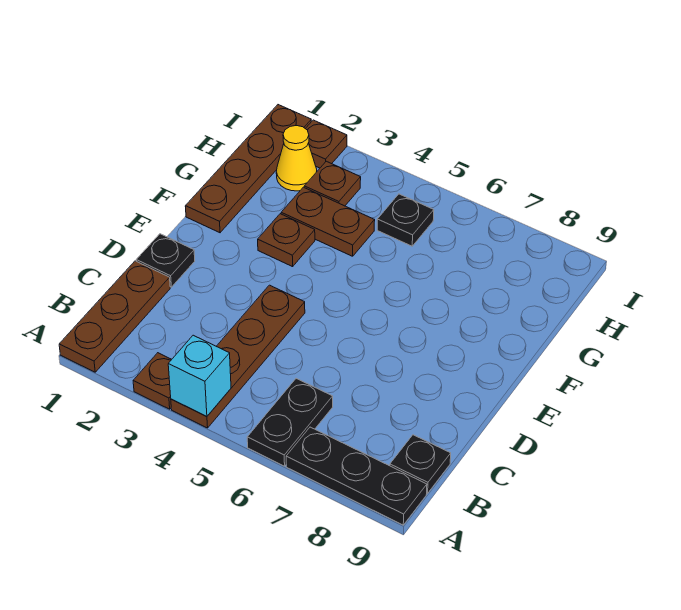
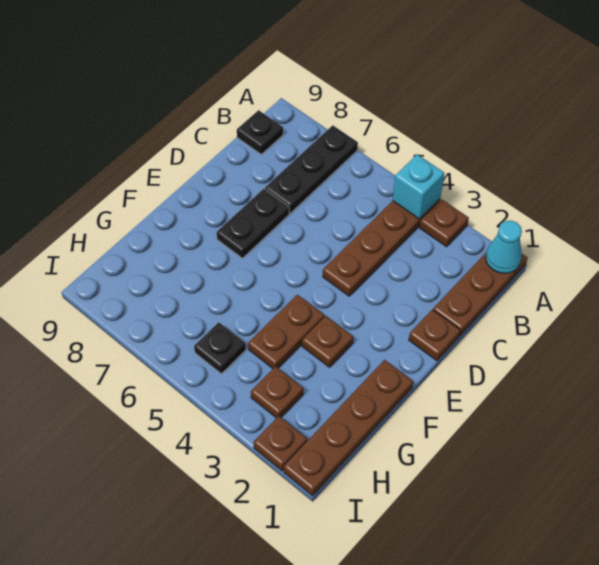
none -> cyan 1x1 cone [486,221,522,273]
black 1x2 plate [247,379,333,466] -> black 1x2 plate moved to [216,189,289,258]
black 1x3 plate [286,427,427,525] -> black 1x3 plate turned to [265,125,358,213]
black 1x1 plate [136,234,195,287] -> brown 1x1 plate [409,310,461,361]
brown 1x2 plate [281,187,375,256] -> brown 1x2 plate turned to [248,295,324,368]
yellow 1x1 cone [276,126,317,191] -> none

